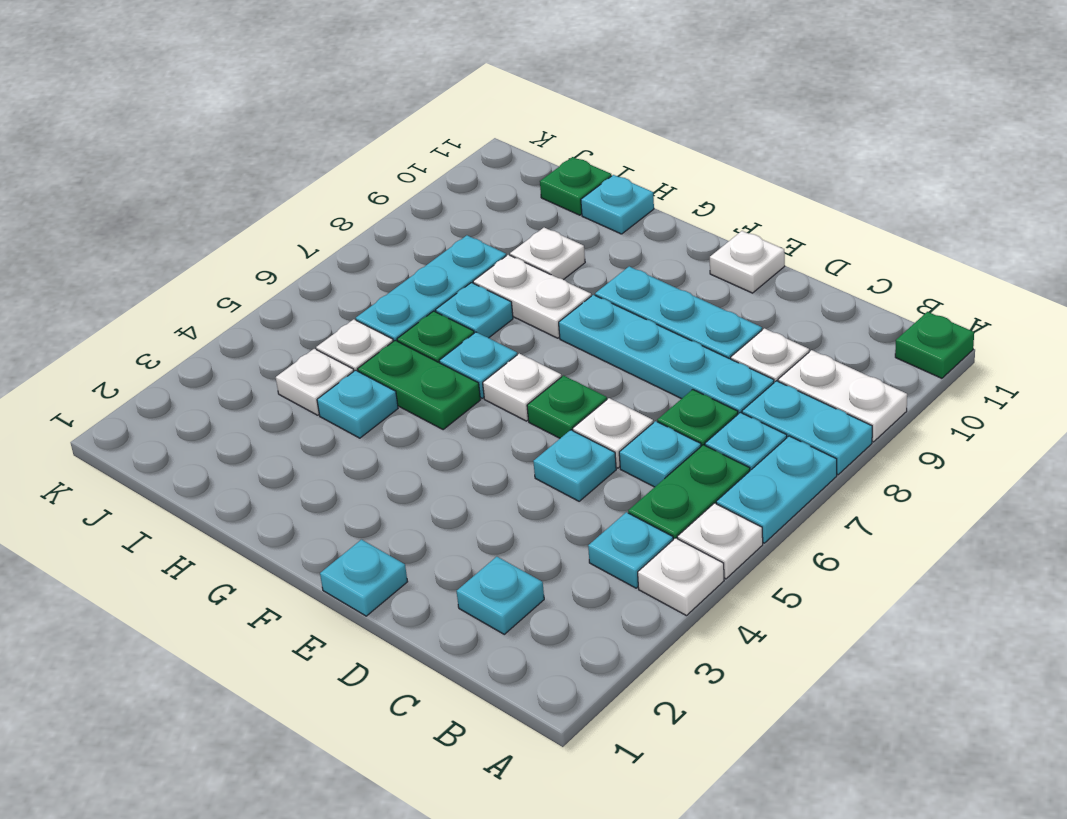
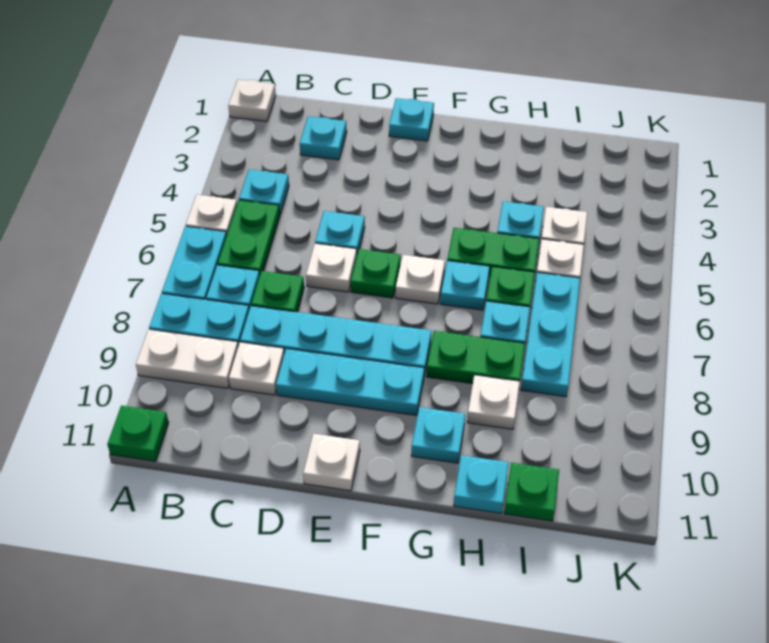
white 1x1 plate [638,538,724,616] -> white 1x1 plate moved to [228,80,276,121]
cyan 1x1 plate [619,421,701,487] -> cyan 1x1 plate moved to [411,407,465,463]
white 1x2 plate [473,255,591,338] -> green 1x2 plate [427,331,525,384]

